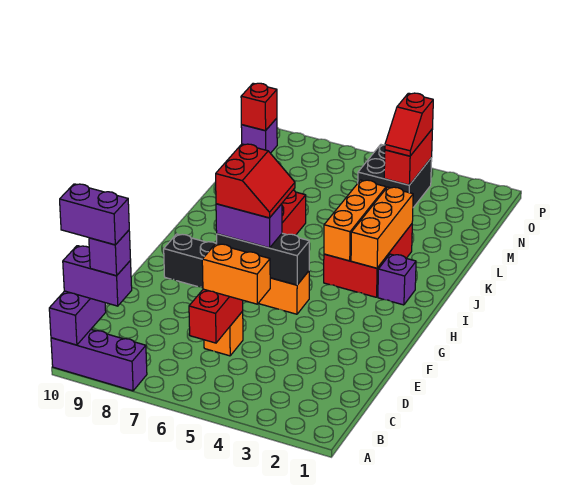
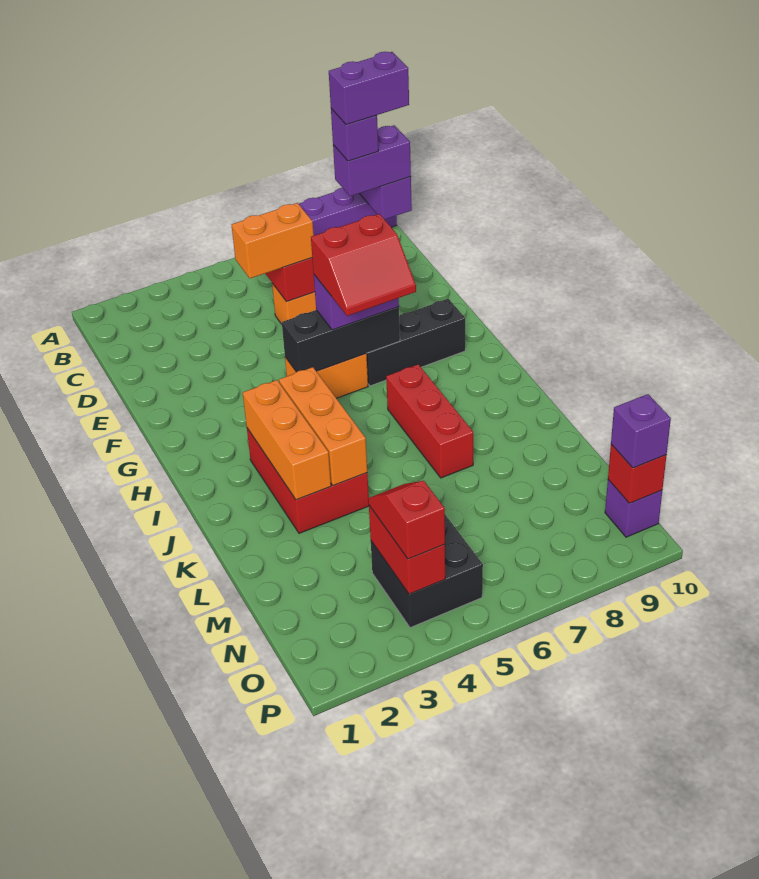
red 2x2 slope [216,144,295,218] -> red 2x2 slope turned to [311,214,416,316]
purple 1x1 brick [378,254,416,305] -> purple 1x1 brick moved to [611,394,671,468]

